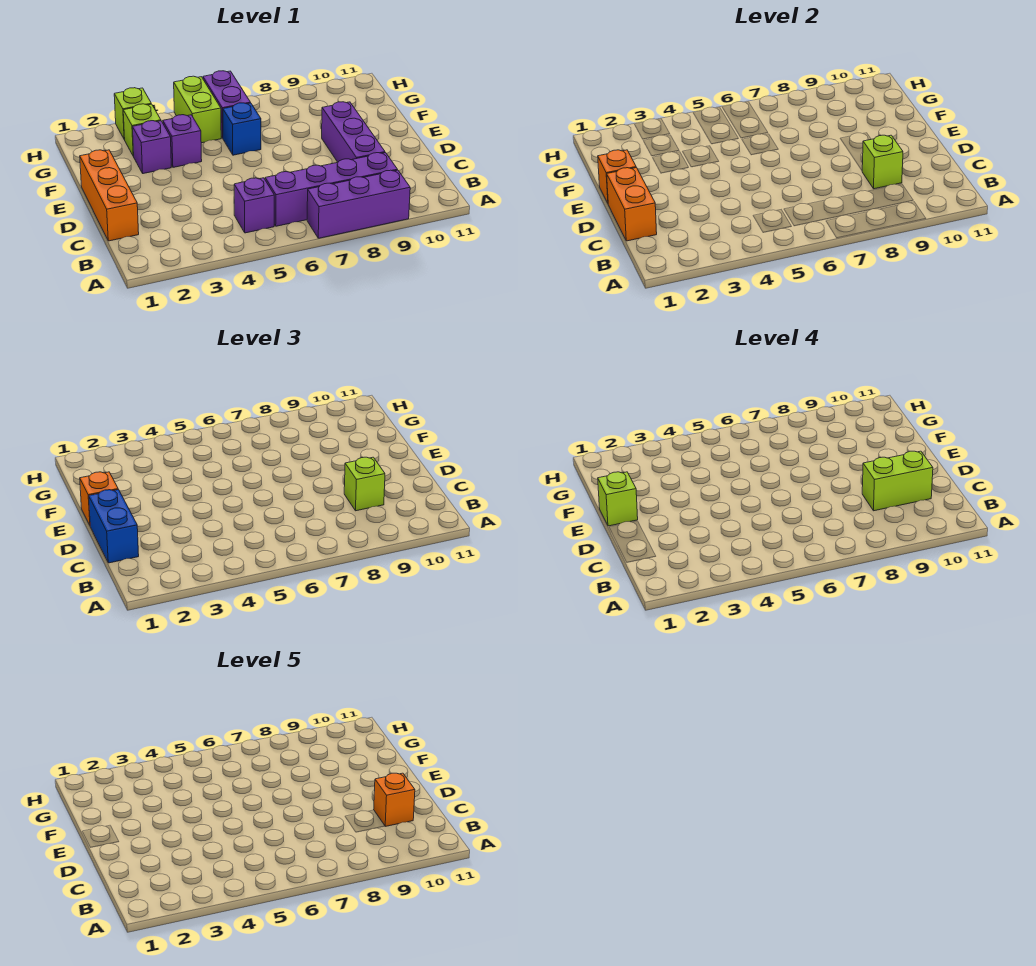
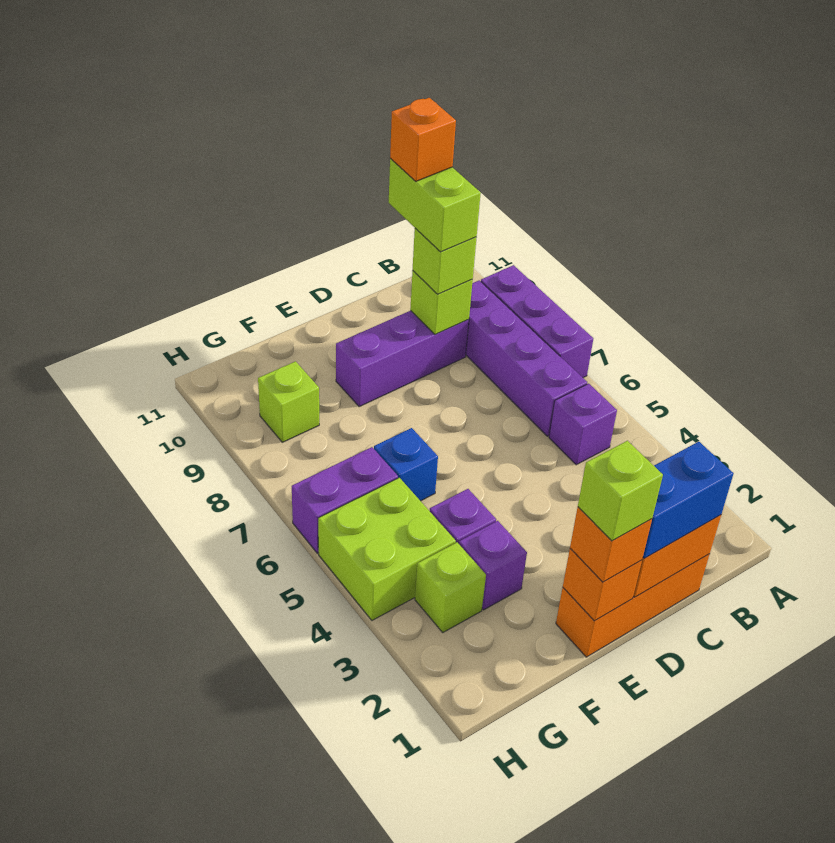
lime 1x2 brick [174,76,221,143] -> lime 2x2 brick [318,478,456,620]
lime 1x1 brick [114,88,151,139] -> lime 1x1 brick moved to [258,361,319,442]

